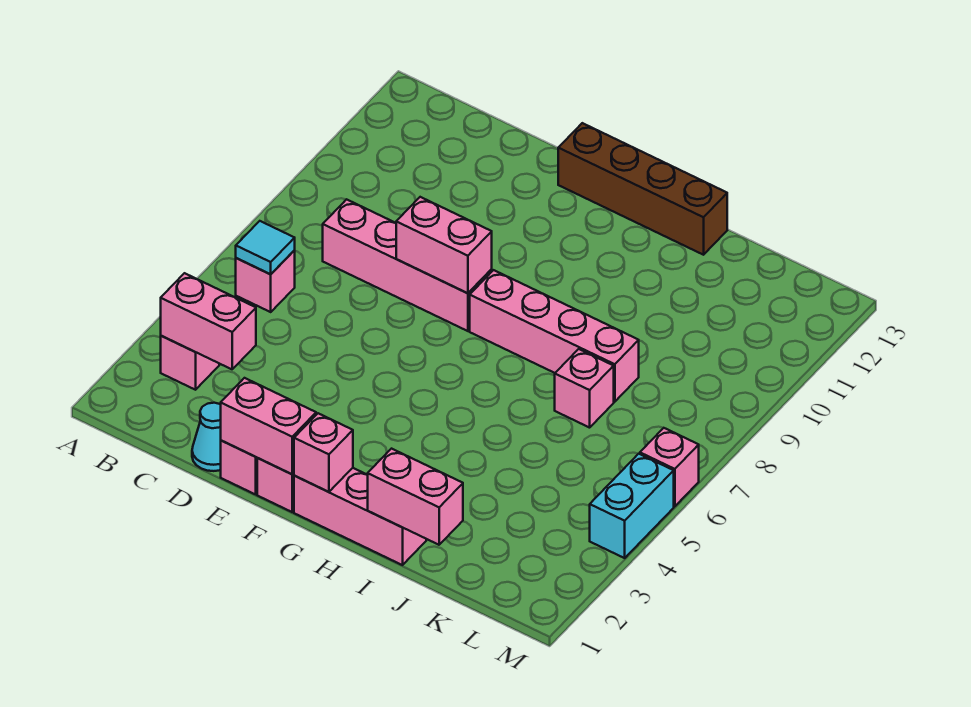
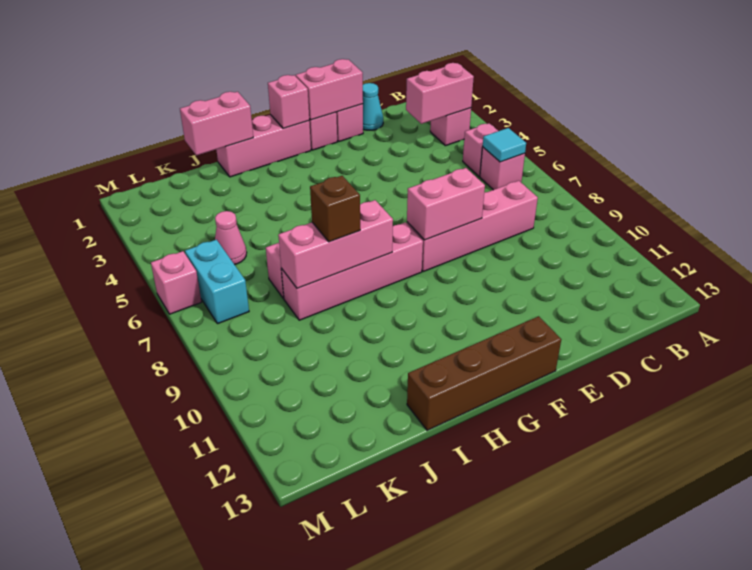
none -> pink 1x1 brick [463,123,498,176]
none -> pink 1x3 brick [278,200,393,288]
none -> brown 1x1 brick [310,176,360,242]
none -> pink 1x1 cone [215,211,247,265]
cyan 1x2 brick [590,454,674,558] -> cyan 1x2 brick moved to [185,240,249,324]

